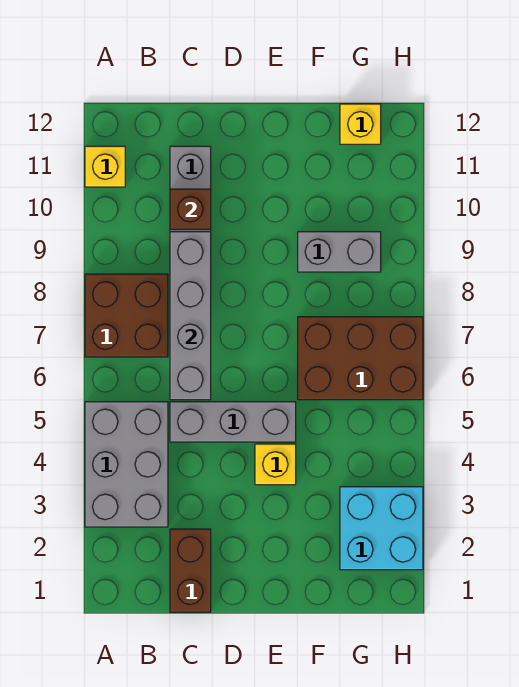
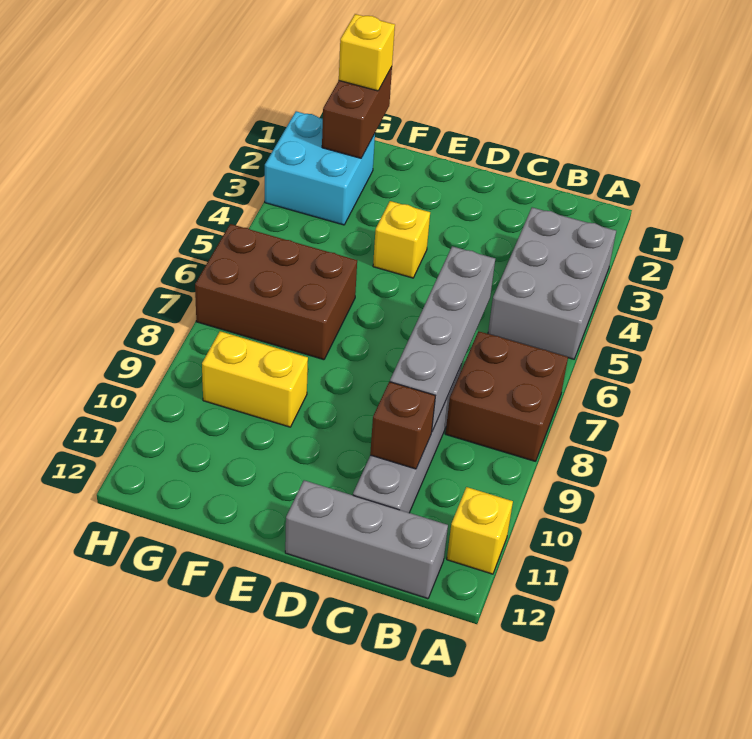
brown 1x2 brick [170,529,211,612] -> brown 1x2 brick moved to [322,67,392,158]
grey 1x3 brick [170,402,296,442] -> grey 1x3 brick moved to [285,480,448,599]
grey 1x2 brick [298,232,381,272] -> yellow 1x2 brick [202,331,308,427]
yellow 1x1 brick [340,104,381,144] -> yellow 1x1 brick moved to [339,14,395,91]

